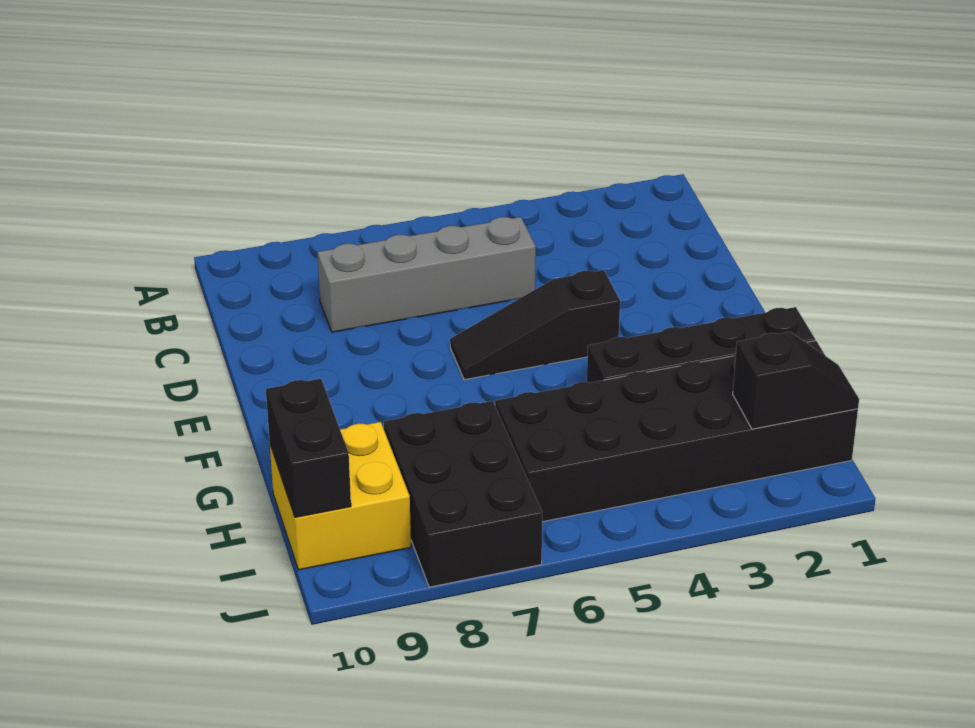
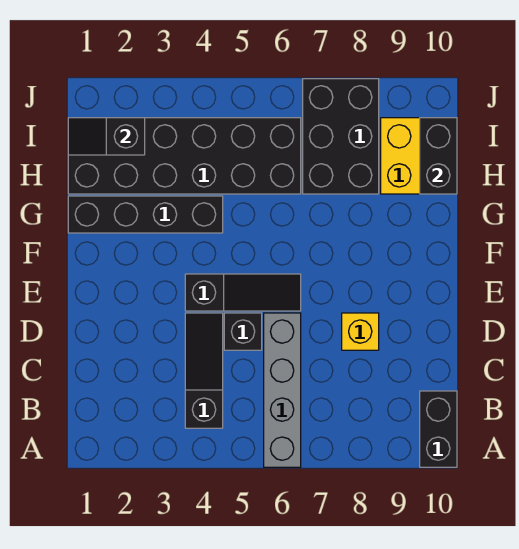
none -> black 1x2 brick [420,391,457,467]
none -> black 1x3 slope [185,313,223,428]
grey 1x4 brick [318,217,536,332] -> grey 1x4 brick turned to [264,313,301,467]
none -> black 1x1 brick [224,313,262,350]
none -> yellow 1x1 brick [342,313,379,350]

